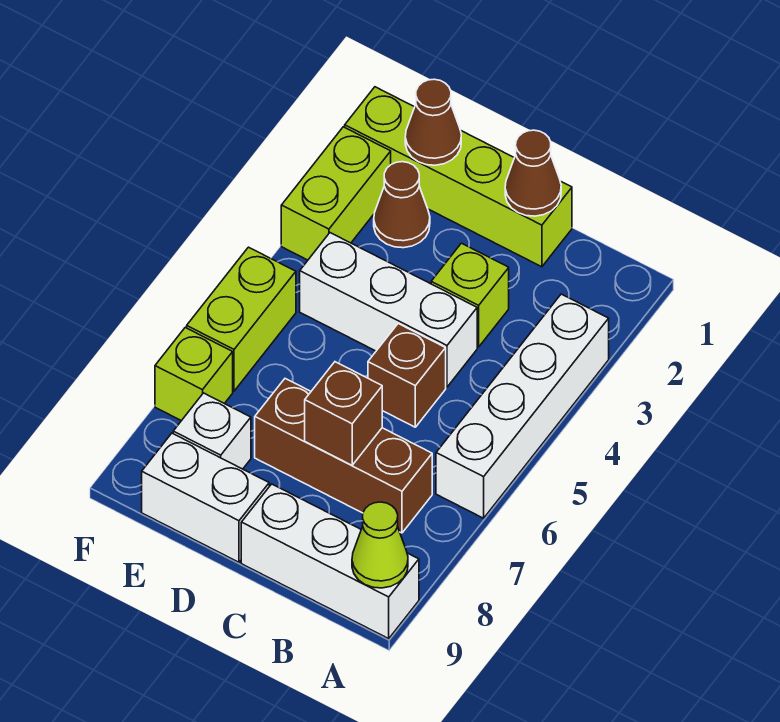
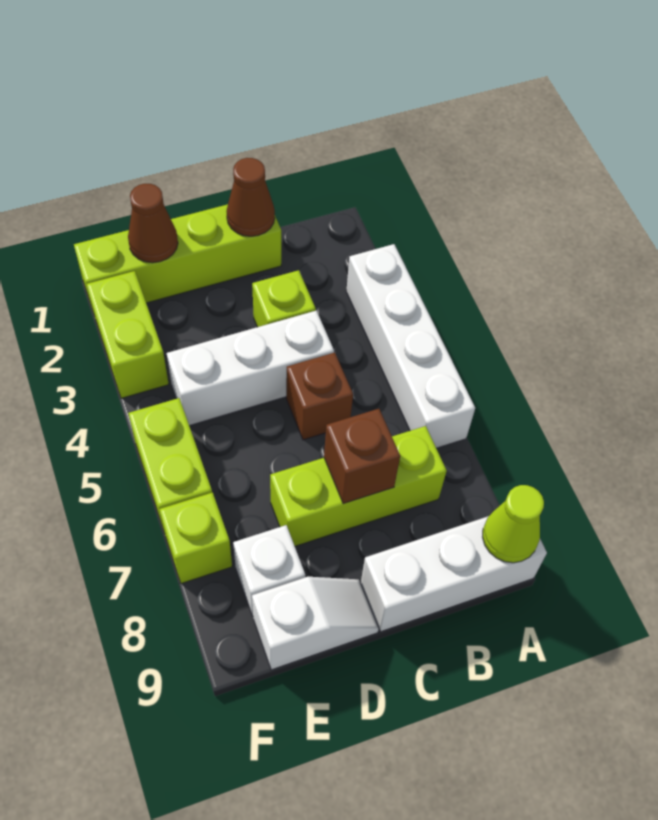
brown 1x3 brick [255,379,432,533] -> lime 1x3 brick [270,426,447,546]
white 1x2 brick [142,433,269,562] -> white 1x2 slope [252,577,379,670]
brown 1x1 cone [374,162,430,248] -> none

